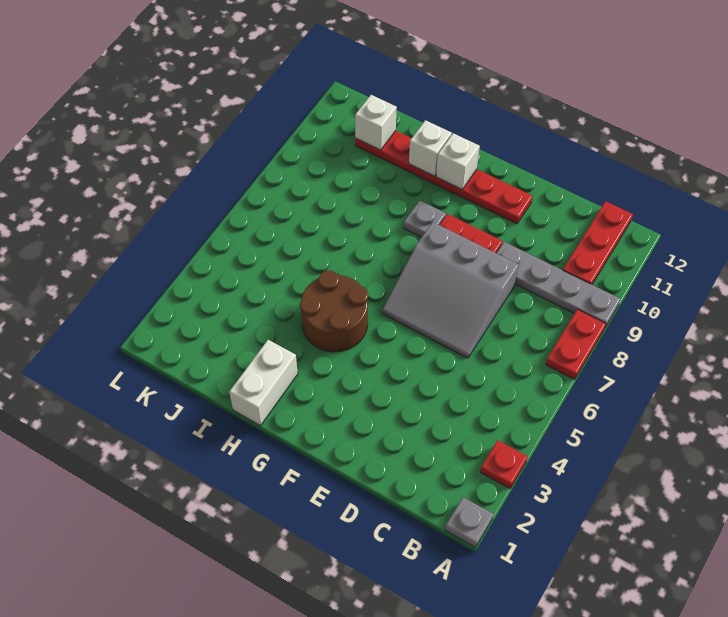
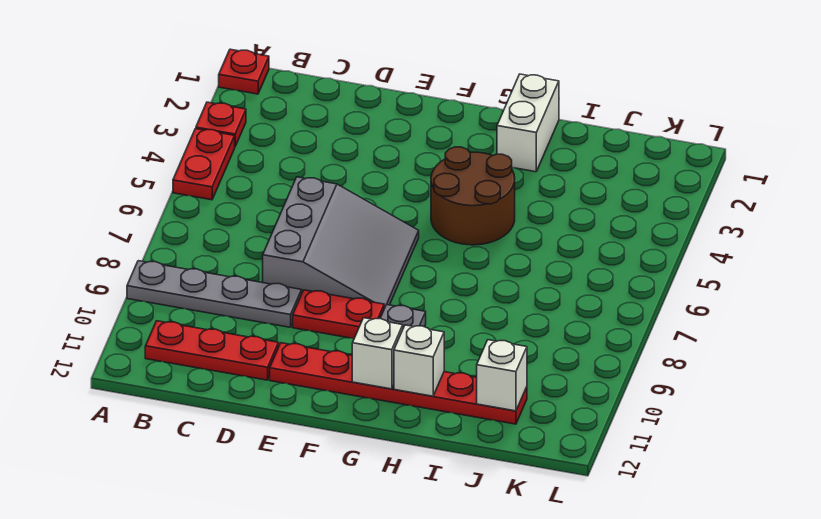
grey 1x1 plate [445,497,493,547] -> red 1x1 plate [219,49,269,94]
red 1x2 plate [546,309,606,379] -> red 1x2 plate moved to [173,129,235,200]
red 1x3 plate [563,201,633,284] -> red 1x3 plate turned to [145,321,279,380]
grey 3x3 slope [382,222,519,358] -> grey 3x3 slope turned to [263,177,419,308]

